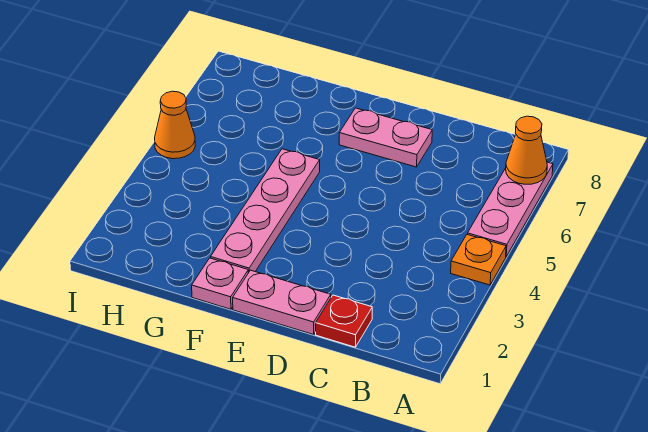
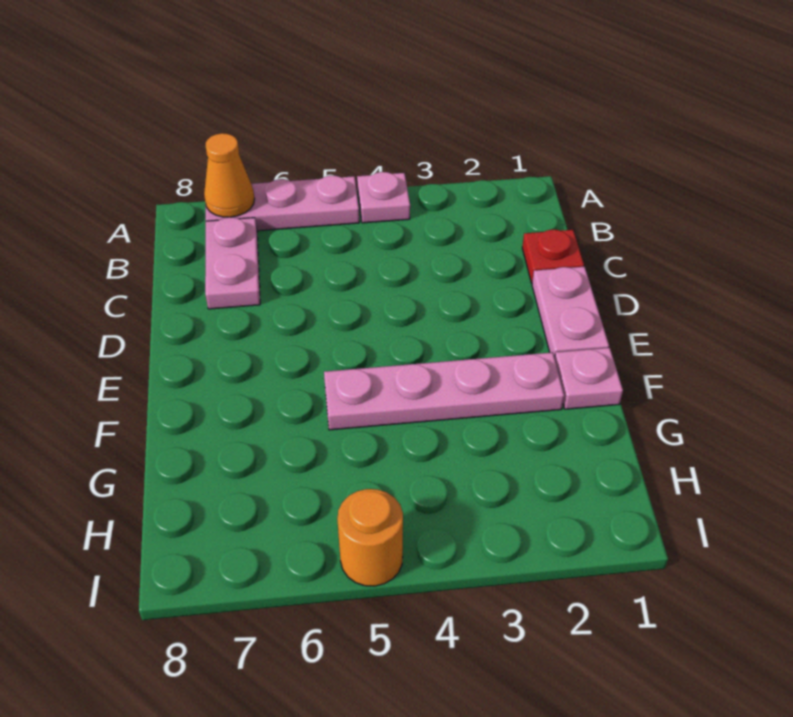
orange 1x1 plate [451,235,506,285] -> pink 1x1 plate [357,172,410,223]
pink 1x2 plate [339,108,432,167] -> pink 1x2 plate moved to [205,217,260,309]
orange 1x1 cone [155,91,195,159] -> orange 1x1 round brick [337,489,403,586]

